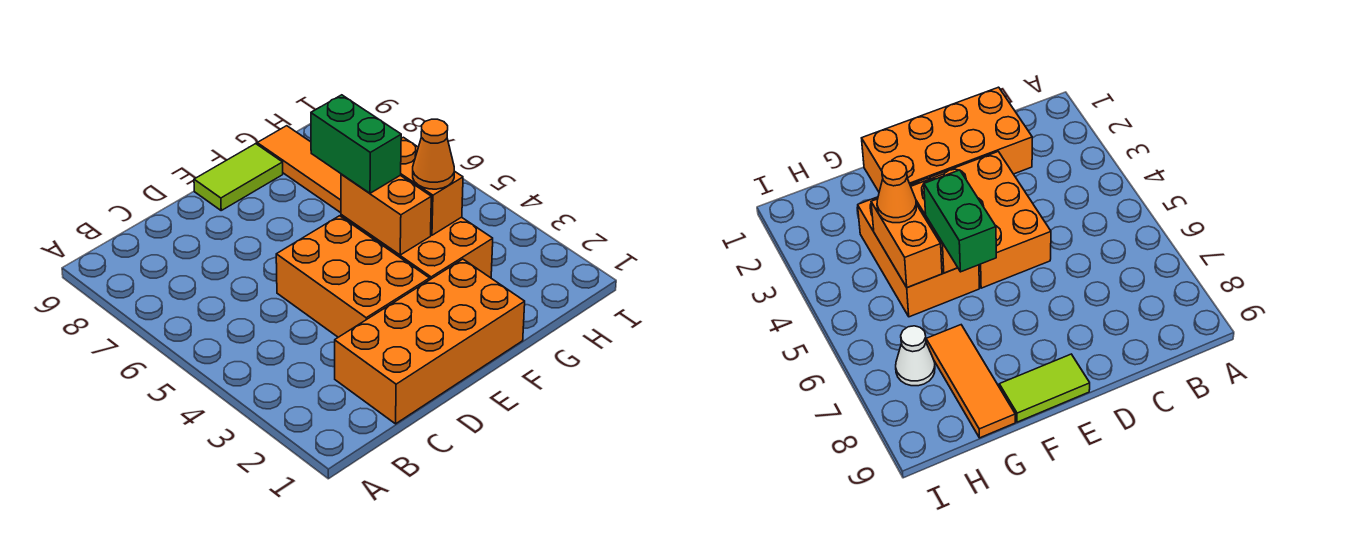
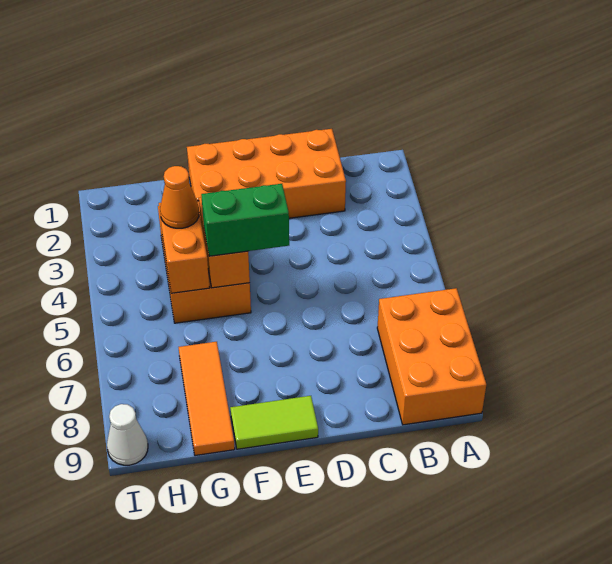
orange 2x3 brick [276,216,430,337] -> orange 2x3 brick moved to [377,288,486,425]
green 1x2 brick [311,95,401,193] -> green 1x2 brick turned to [201,184,289,256]
white 1x1 cone [896,326,935,386] -> white 1x1 cone moved to [107,404,148,465]

